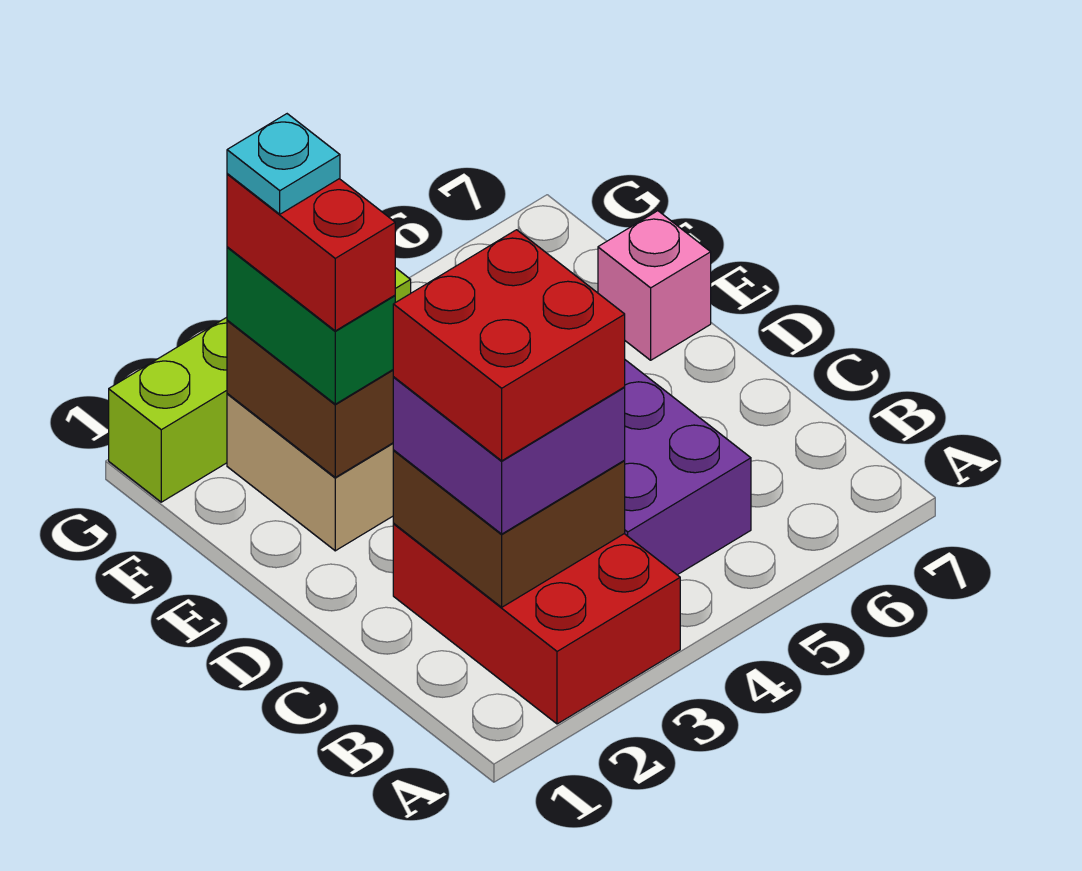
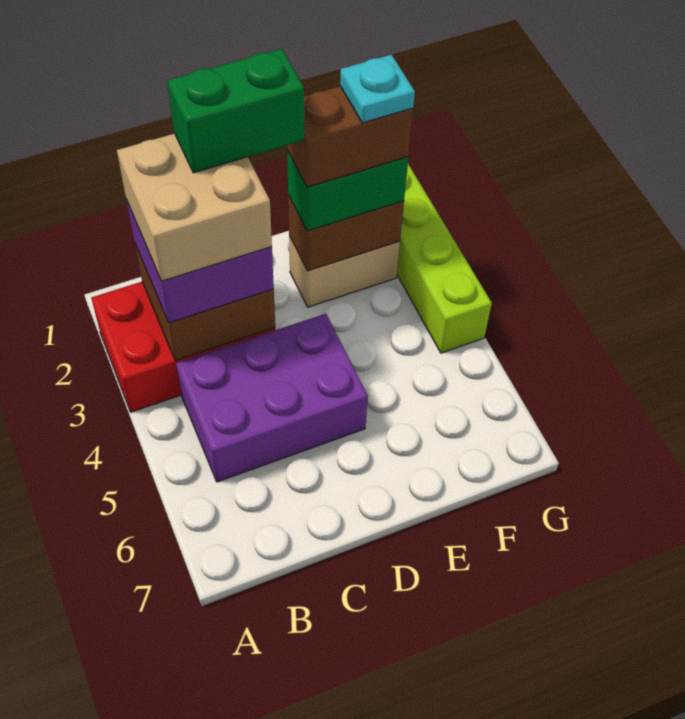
red 2x2 brick [393,230,625,461] -> tan 2x2 brick [117,134,272,281]
none -> green 1x2 brick [167,49,304,173]
red 1x2 brick [227,174,395,331] -> brown 1x2 brick [287,86,413,187]
pink 1x1 brick [598,211,711,360] -> none

